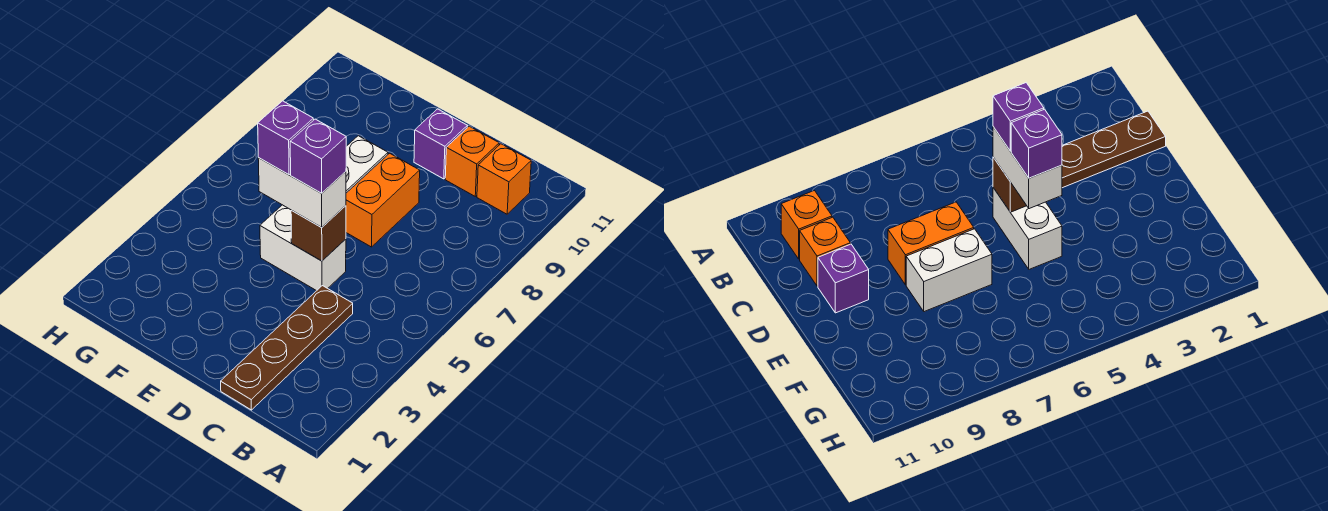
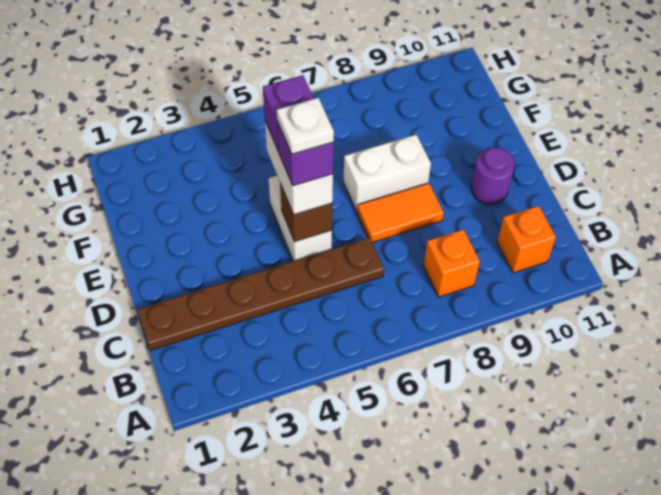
brown 1x4 plate [221,286,353,410] -> brown 1x6 plate [137,237,384,351]
orange 1x1 brick [445,126,499,196] -> orange 1x1 brick moved to [424,229,480,297]
none -> white 1x1 plate [277,98,334,154]
orange 1x2 brick [346,153,420,247] -> orange 1x2 tile [357,183,444,242]
purple 1x1 brick [414,109,468,179] -> purple 1x1 round brick [471,147,515,205]

